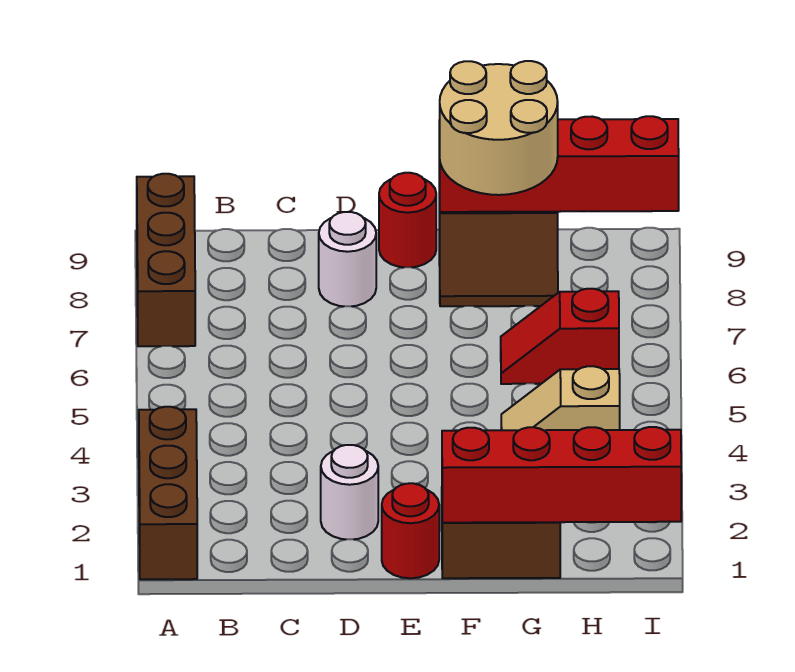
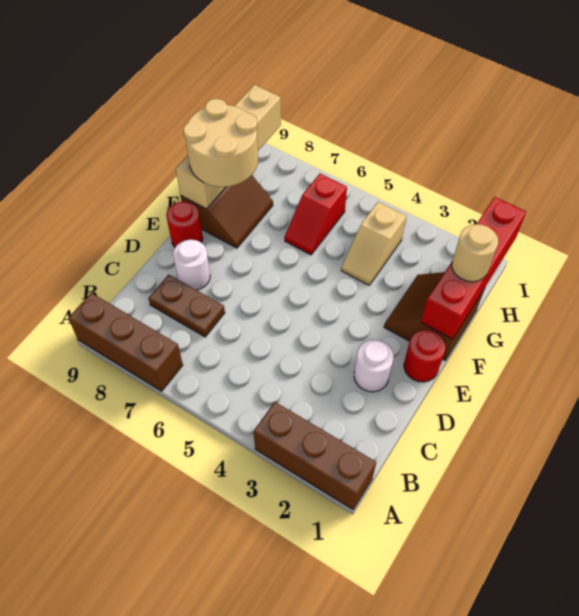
none -> brown 1x2 plate [148,275,225,337]
red 1x4 brick [439,116,679,212] -> tan 1x4 brick [176,85,281,209]
none -> tan 1x1 round brick [452,224,498,282]

